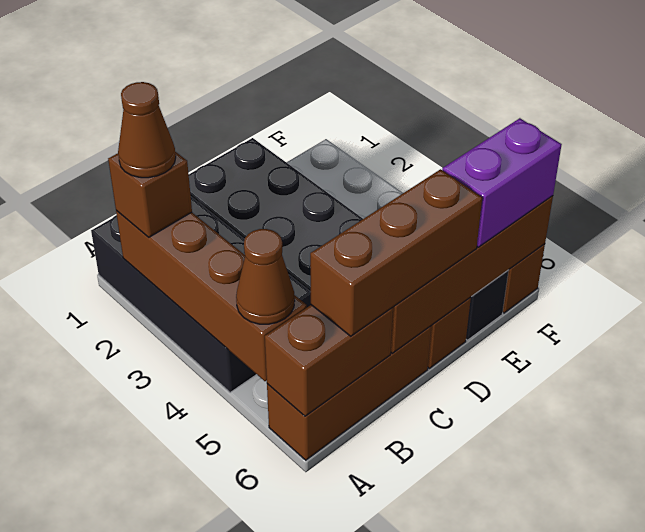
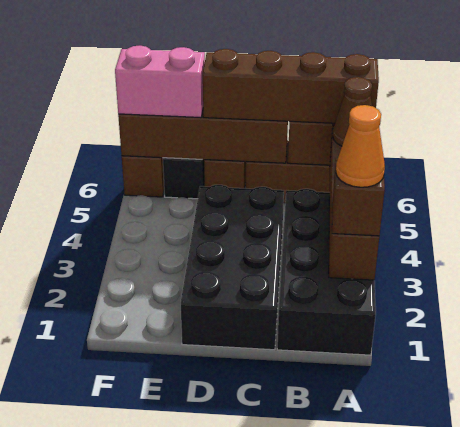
brown 1x1 cone [118,82,176,178] -> orange 1x1 cone [336,105,385,187]
brown 1x3 brick [310,169,482,336] -> brown 1x4 brick [203,49,379,123]
purple 1x2 brick [442,118,562,247] -> pink 1x2 brick [115,46,205,117]

